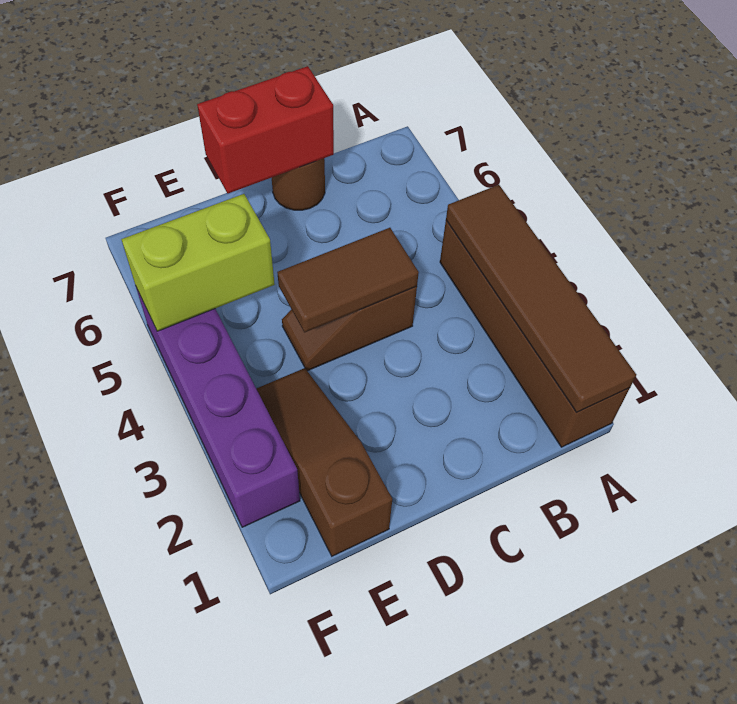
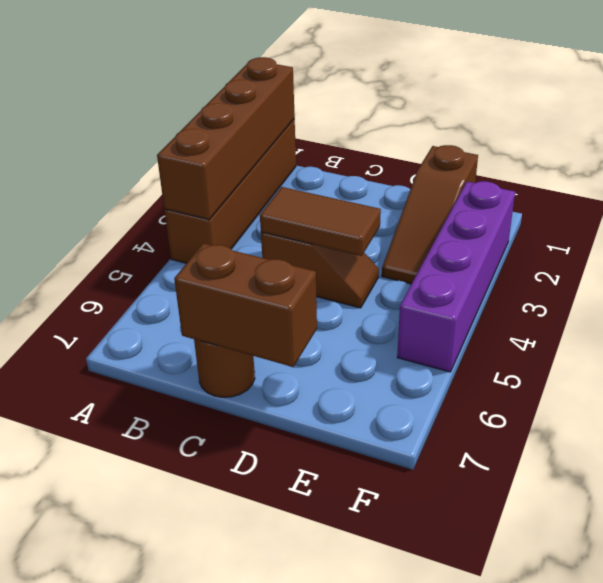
brown 1x4 tile [446,185,636,412] -> brown 1x4 brick [157,57,295,220]
red 1x2 brick [197,66,334,193] -> brown 1x2 brick [174,243,317,367]
lime 1x2 brick [121,194,275,331] -> none

